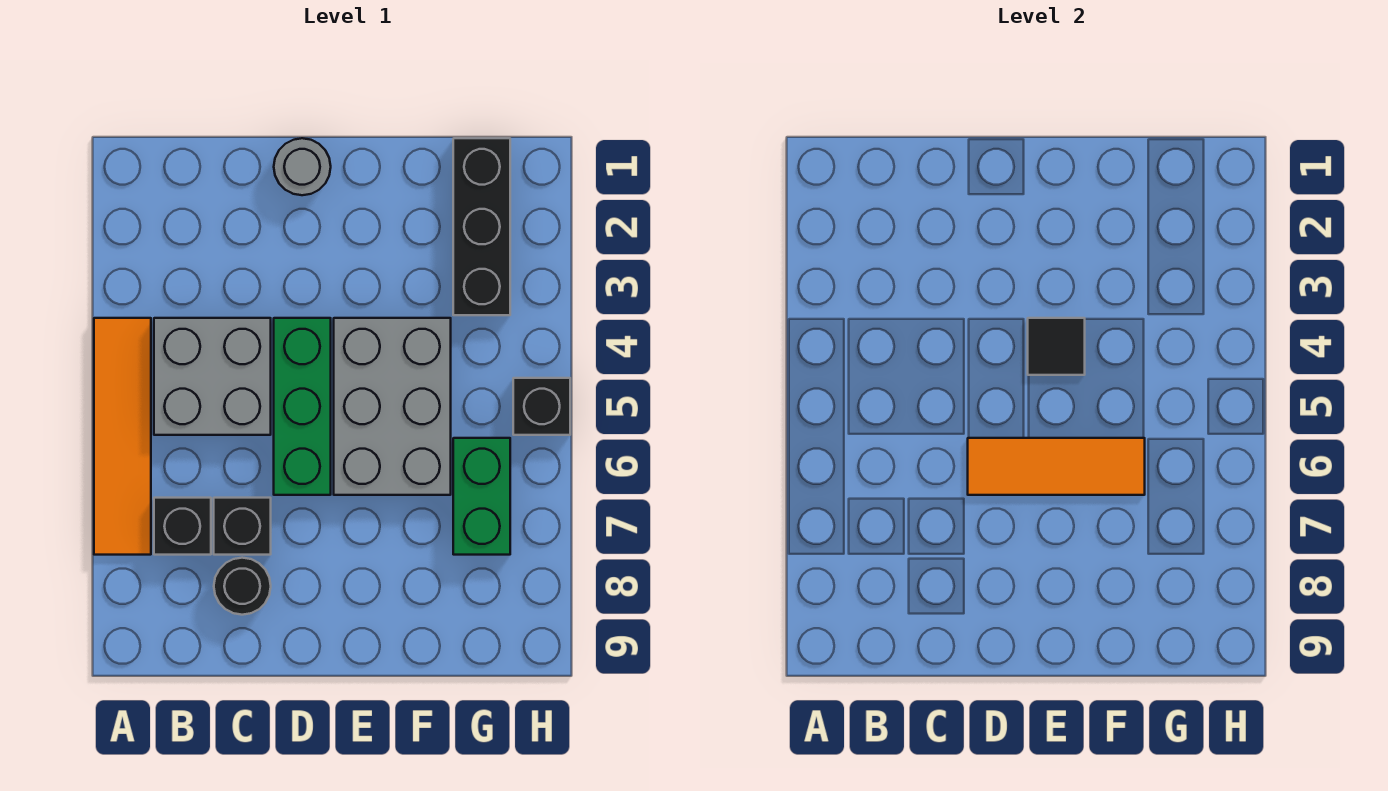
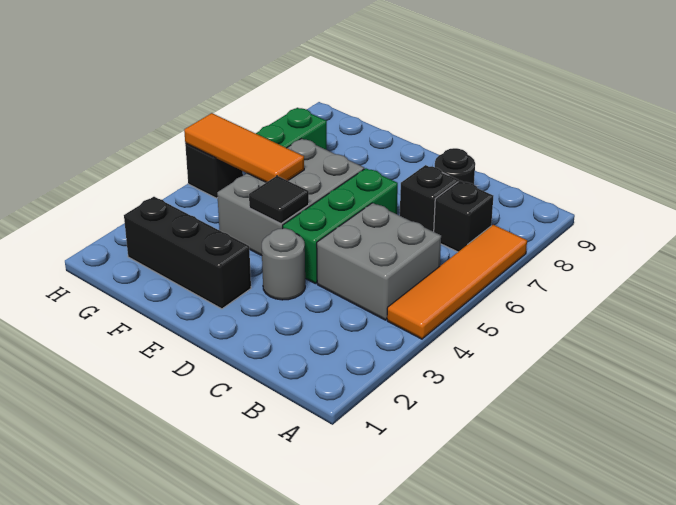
grey 1x1 round brick [274,138,331,195] -> grey 1x1 round brick moved to [262,228,305,300]
orange 1x3 tile [968,438,1145,495] -> orange 1x3 tile moved to [184,113,304,182]
black 1x3 brick [453,138,510,315] -> black 1x3 brick turned to [124,197,251,309]

